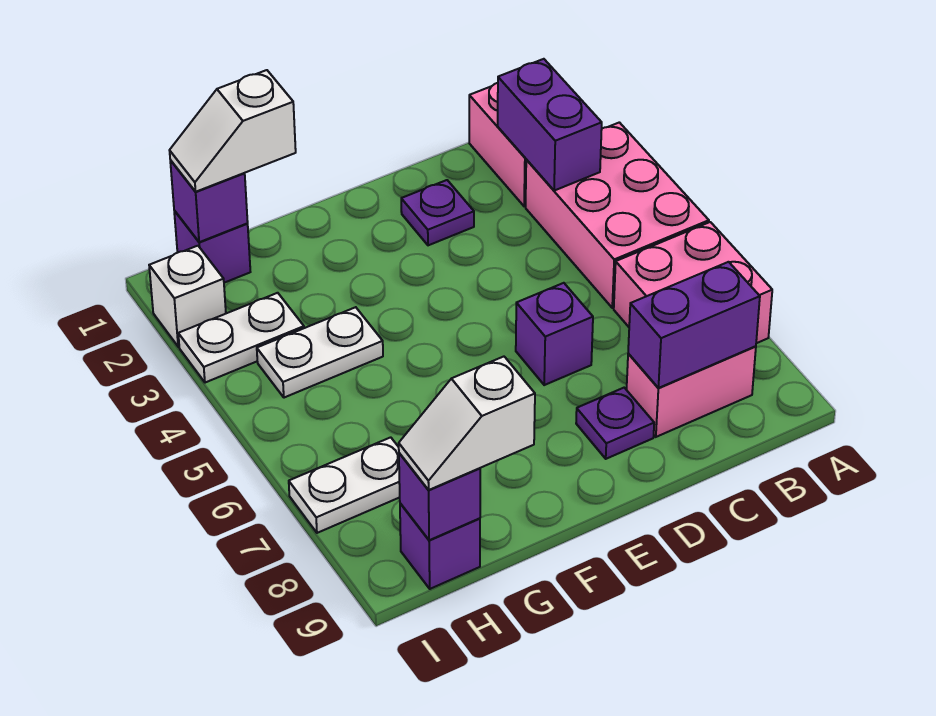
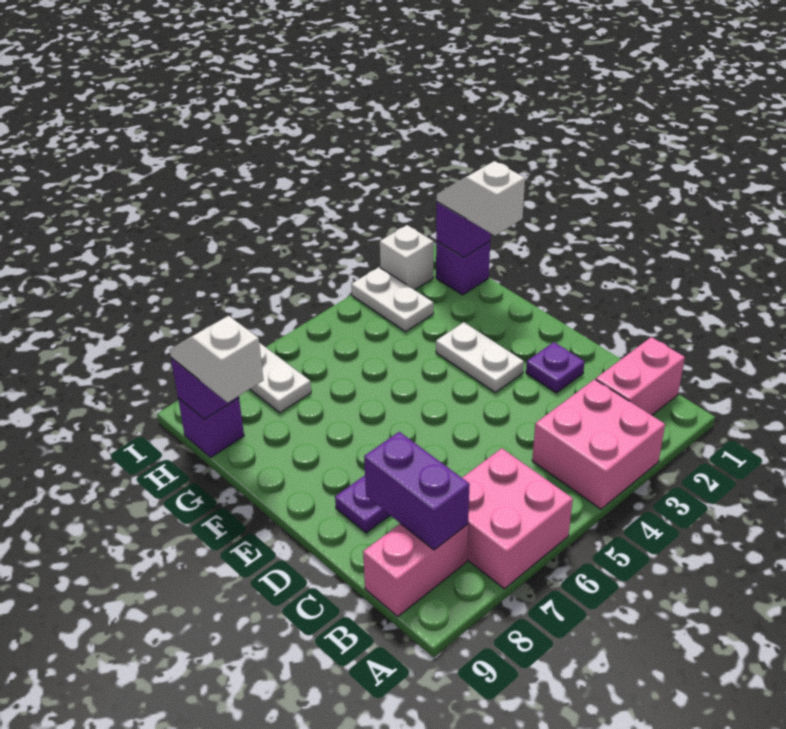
pink 2x3 brick [526,122,709,308] -> pink 2x2 brick [532,379,665,509]
purple 1x2 brick [498,59,602,191] -> none
pink 1x2 brick [627,346,756,437] -> pink 1x2 brick turned to [363,524,468,616]
purple 1x1 brick [516,283,593,385] -> none
white 1x2 plate [257,307,383,398] -> white 1x2 plate moved to [436,322,524,392]

